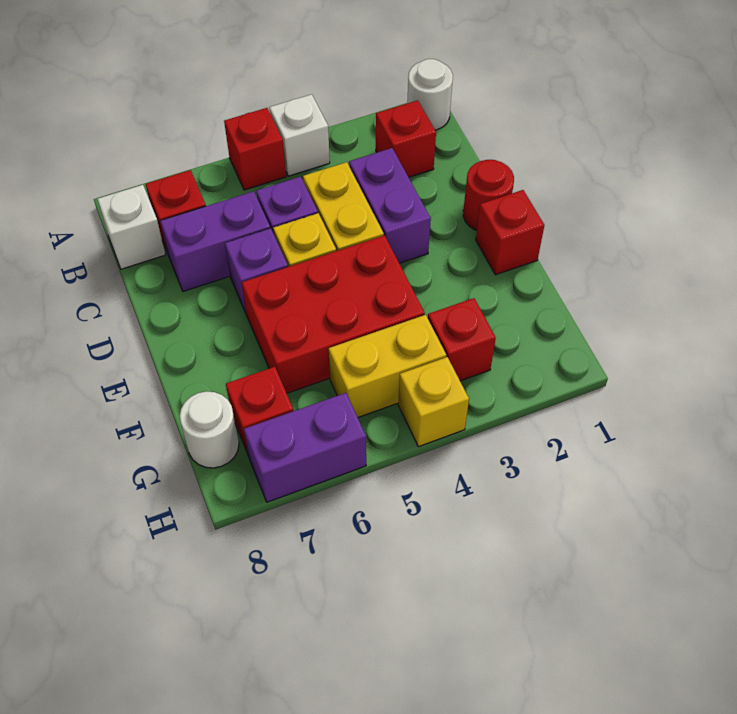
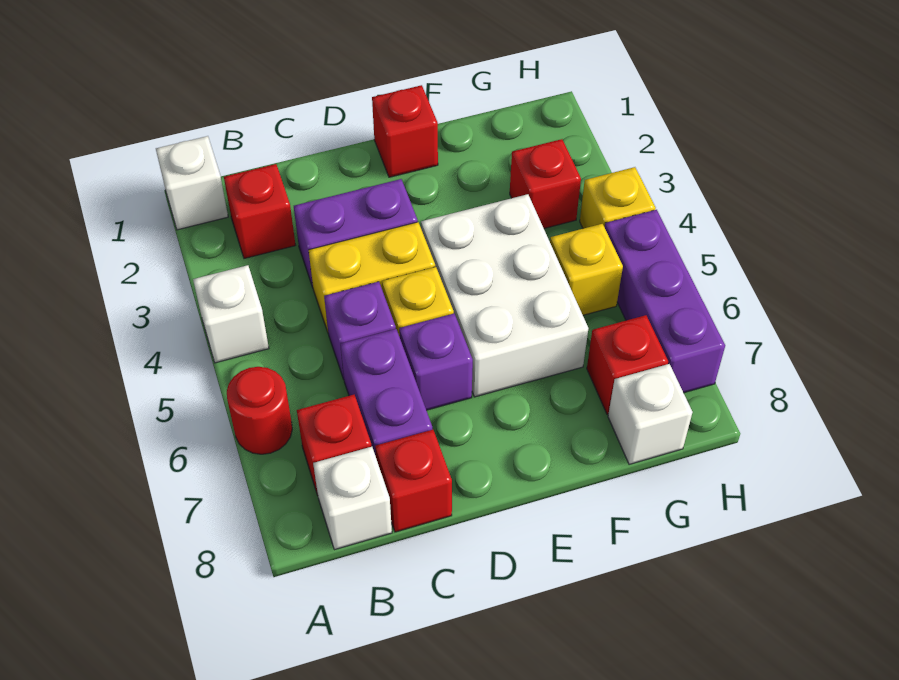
white 1x1 round brick [407,59,453,130] -> white 1x1 brick [156,136,228,230]
red 1x1 brick [224,108,286,190] -> red 1x1 brick moved to [375,430,452,532]
red 1x1 round brick [463,160,514,230] -> red 1x1 round brick moved to [227,367,292,454]
red 2x3 brick [242,235,425,393] -> white 2x3 brick [421,194,588,397]
yellow 1x2 brick [329,315,446,417] -> yellow 1x1 brick [550,224,623,315]
white 1x1 round brick [180,391,239,468] -> white 1x1 brick [608,364,693,464]
purple 1x2 brick [244,393,366,502] -> purple 1x3 brick [605,210,725,393]

